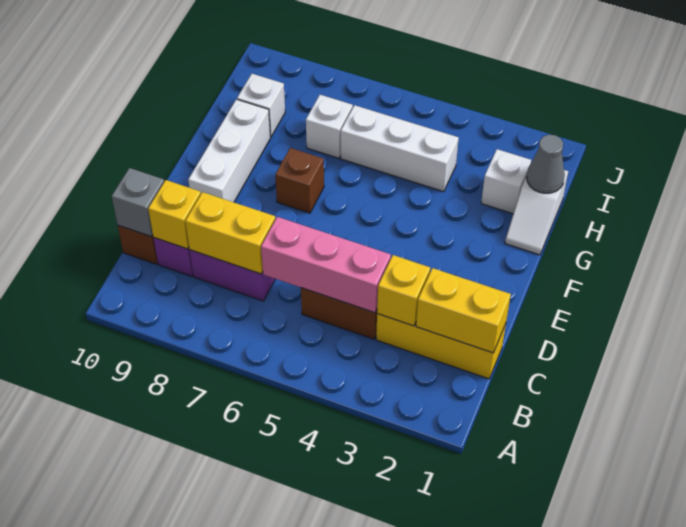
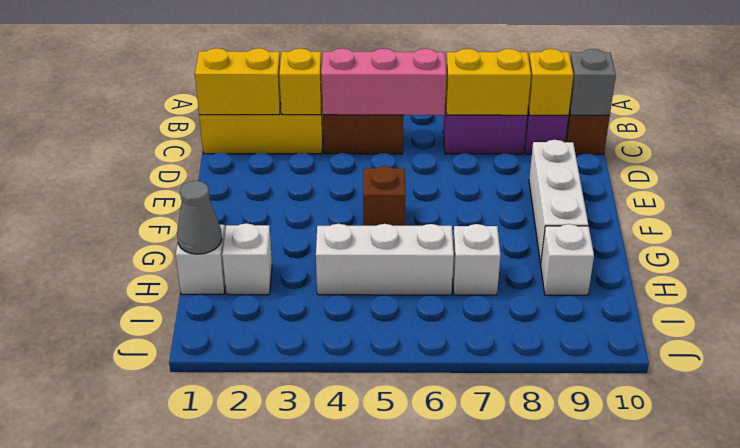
brown 1x1 brick [275,148,324,213] -> brown 1x1 brick moved to [363,166,405,226]

